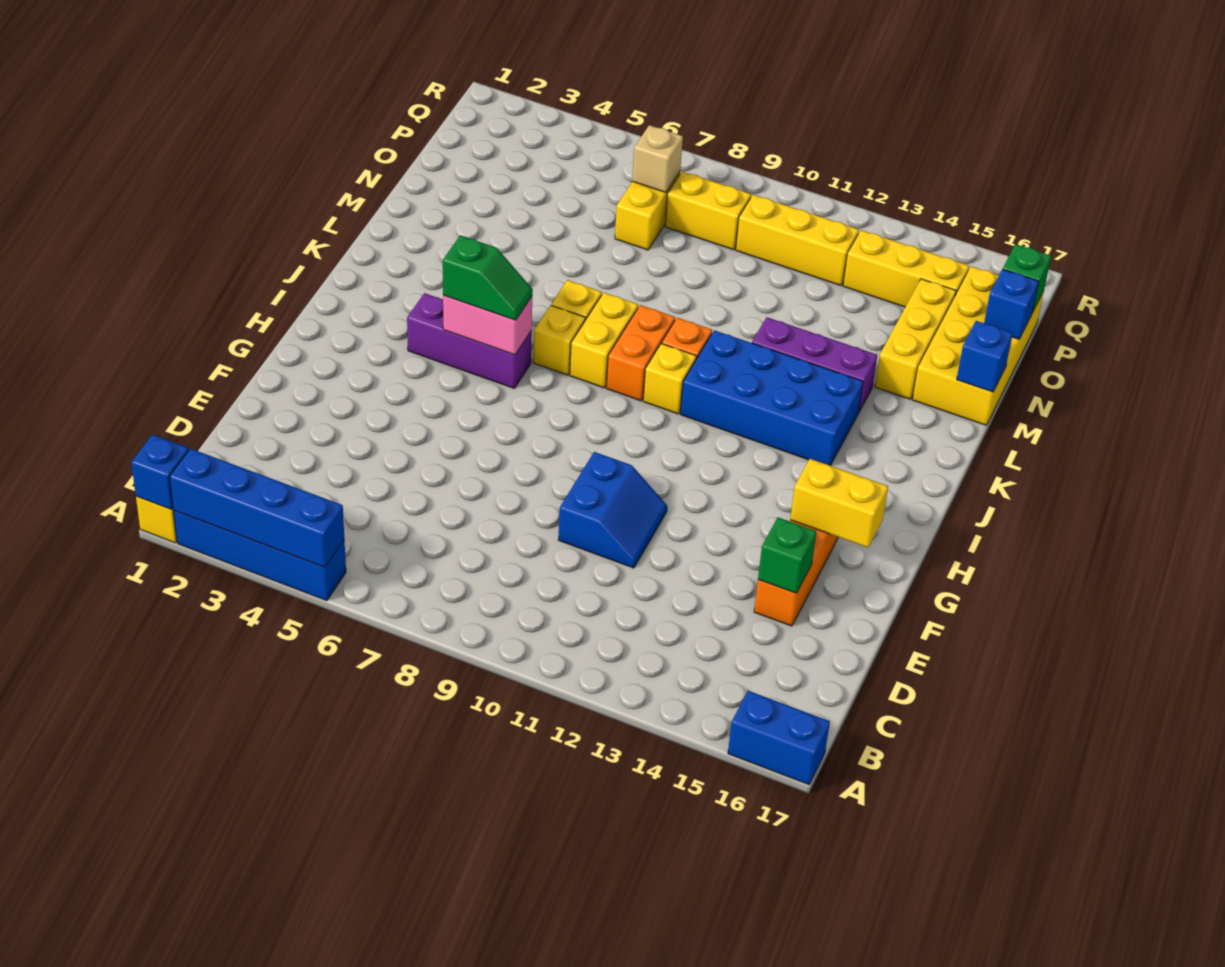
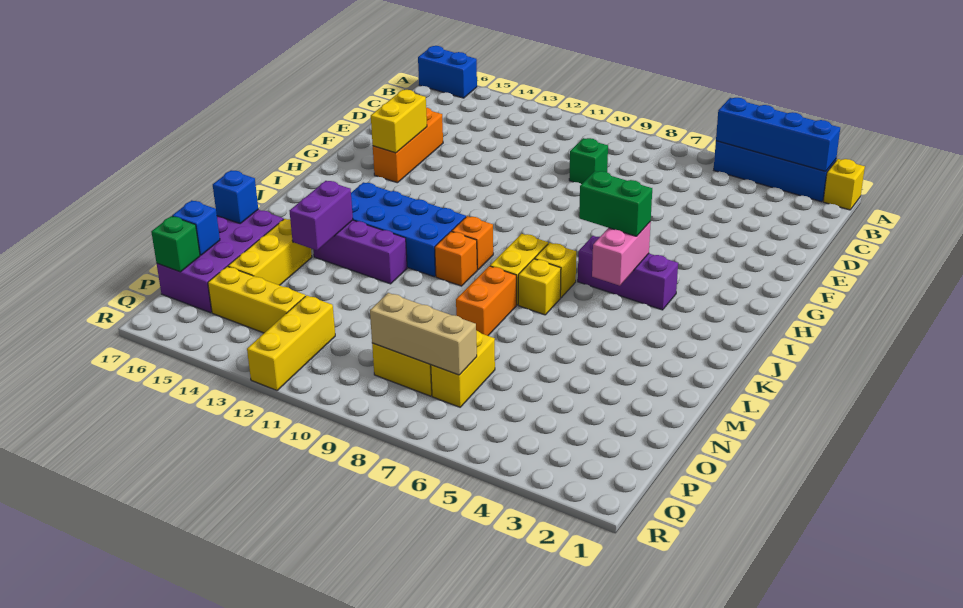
blue 1x1 brick [131,435,189,510] -> none
blue 2x2 slope [558,452,667,568] -> none
green 1x1 brick [758,517,816,593] -> green 1x1 brick moved to [569,138,608,184]
yellow 1x2 brick [790,459,888,547] -> yellow 1x2 brick turned to [371,90,427,153]
pink 1x2 brick [443,295,532,355] -> pink 1x2 brick turned to [592,222,651,286]
green 1x2 slope [443,235,533,320] -> green 1x2 brick [579,171,652,236]
orange 1x2 brick [606,305,675,401] -> orange 1x2 brick moved to [456,266,516,336]
yellow 1x1 brick [643,343,696,414] -> orange 1x1 brick [452,216,493,270]
none -> purple 1x2 brick [290,181,353,250]
yellow 2x4 brick [913,266,1044,425] -> purple 2x4 brick [157,210,284,313]
tan 1x1 brick [632,125,683,192] -> tan 1x3 brick [370,293,477,375]
yellow 1x3 brick [736,195,859,286] -> yellow 1x3 brick turned to [247,295,335,390]

